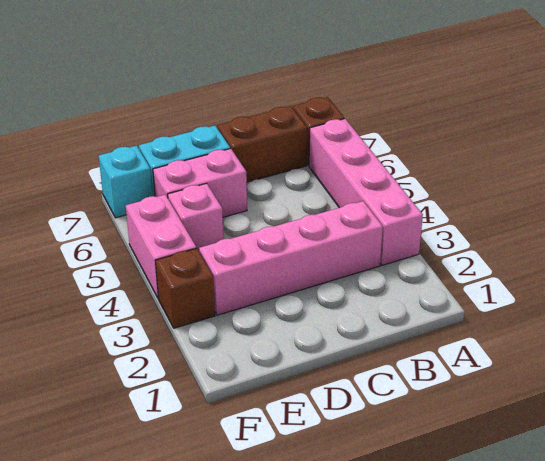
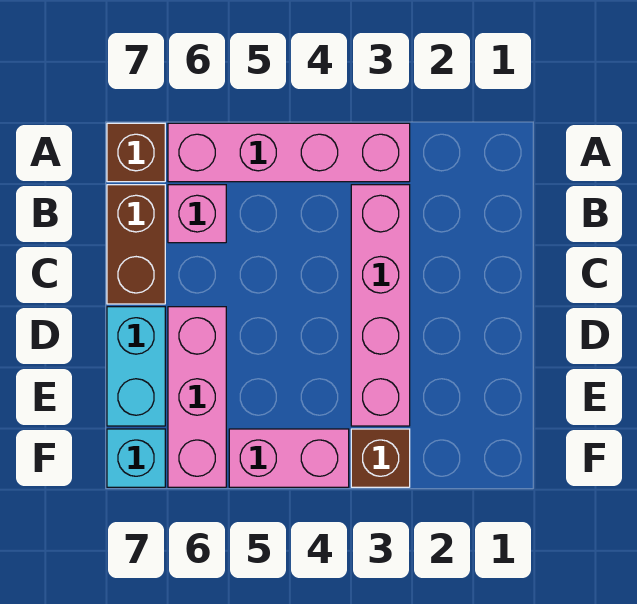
pink 1x2 brick [153,148,247,217] -> pink 1x3 brick [168,307,226,487]
pink 1x1 brick [168,183,223,251] -> pink 1x1 brick moved to [168,185,226,243]

